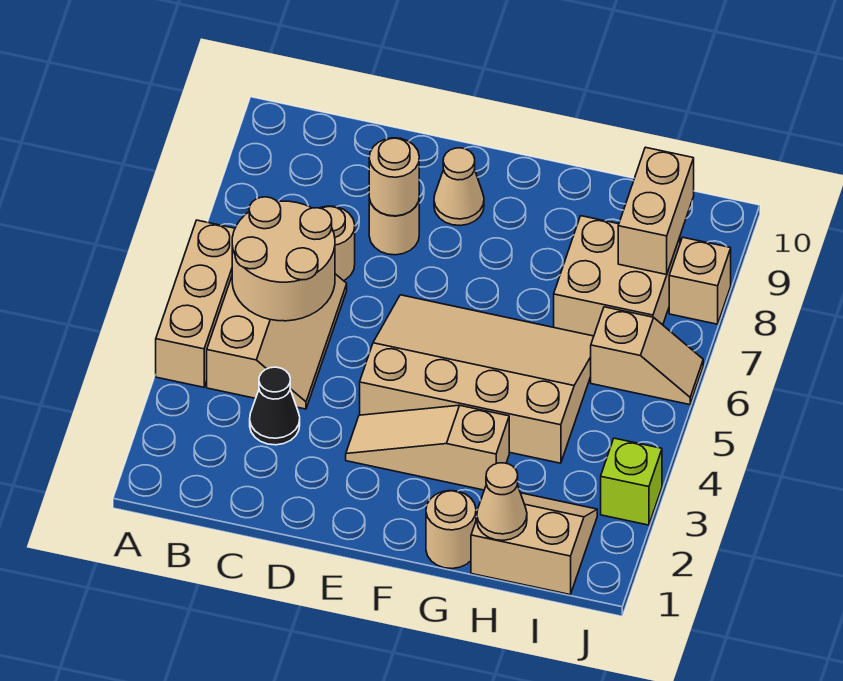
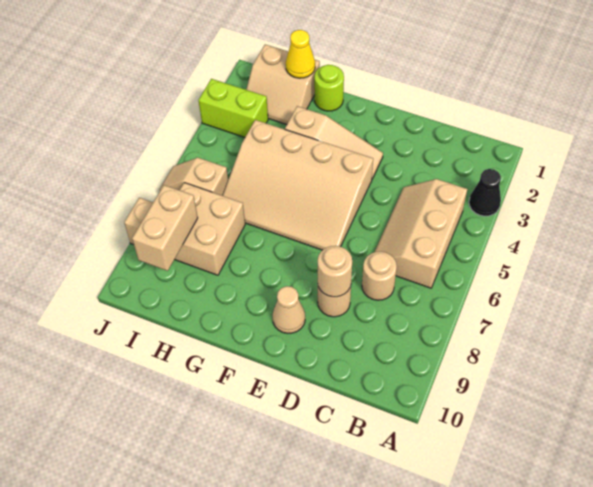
tan 1x3 brick [156,220,235,387] -> none
tan 2x2 round brick [232,197,335,321] -> none
black 1x1 cone [250,367,300,445] -> black 1x1 cone moved to [469,169,501,216]
tan 1x1 round brick [426,490,476,569] -> lime 1x1 round brick [314,65,344,111]
tan 1x1 cone [477,463,527,540] -> yellow 1x1 cone [286,30,315,78]
lime 1x1 brick [601,438,662,525] -> lime 1x2 brick [198,79,268,137]

